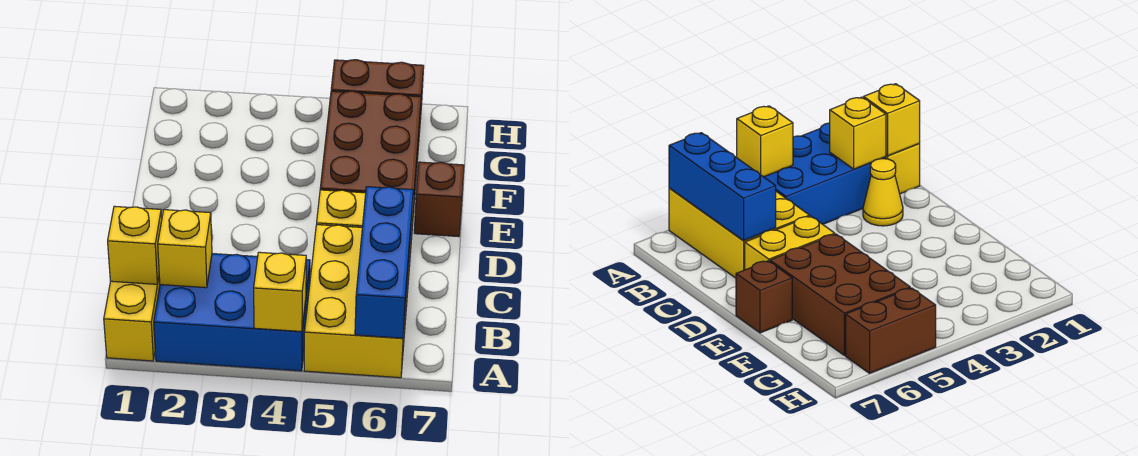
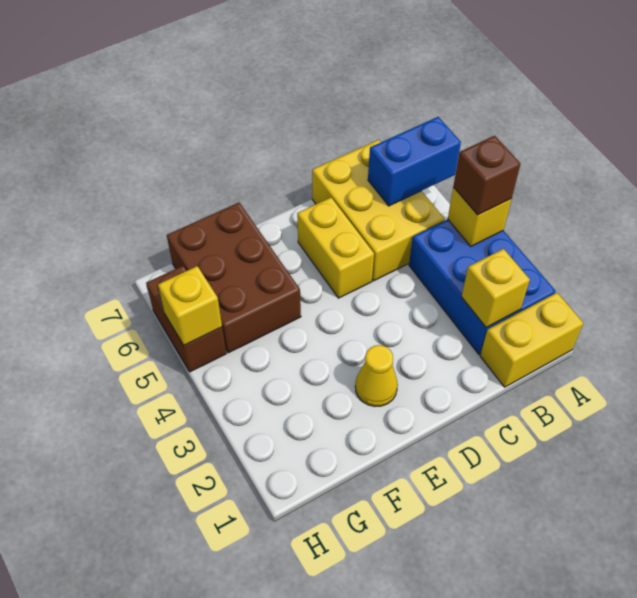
yellow 2x3 brick [304,225,411,378] -> yellow 2x3 brick turned to [312,140,445,281]
blue 1x3 brick [355,187,413,338] -> blue 1x2 brick [368,117,461,206]
yellow 1x1 brick [108,206,162,284] -> yellow 1x1 brick moved to [158,266,222,345]
yellow 1x1 cone [863,159,903,226] -> yellow 1x1 cone moved to [355,345,398,406]
brown 2x3 brick [320,91,421,226] -> brown 2x3 brick turned to [167,203,301,353]
brown 1x1 brick [414,162,464,237] -> brown 1x1 brick moved to [453,136,520,215]

